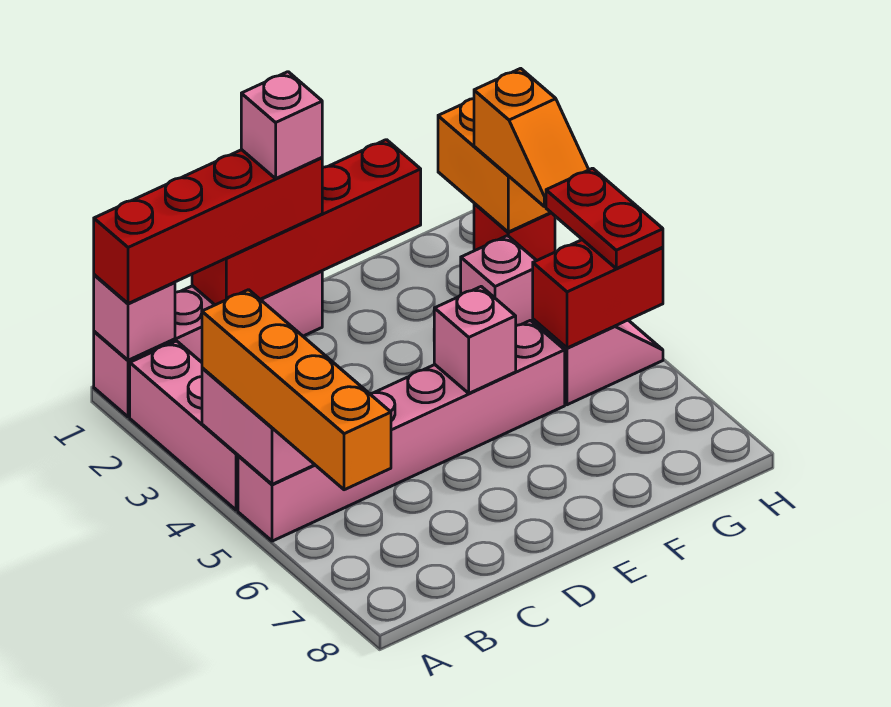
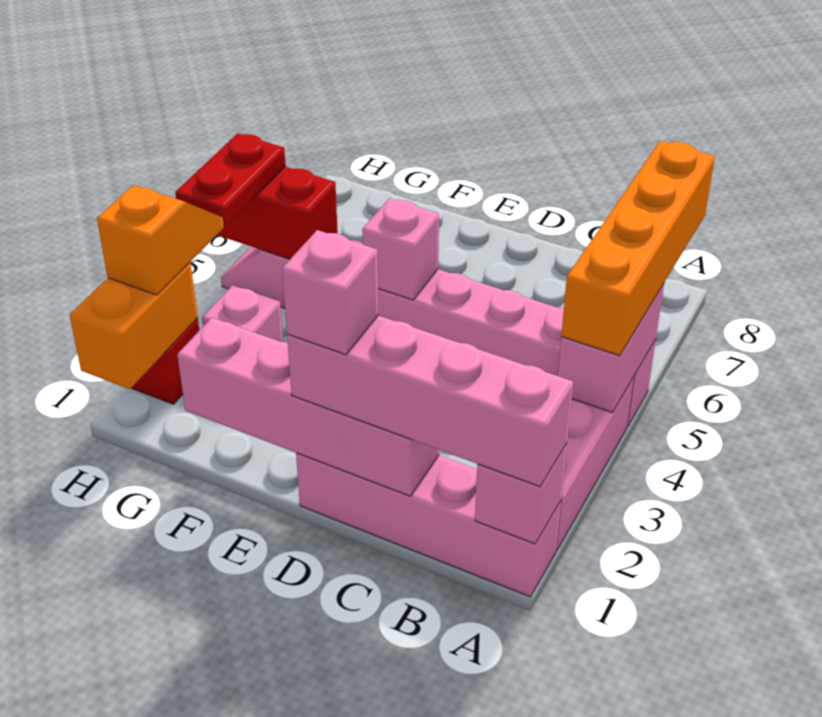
red 1x4 brick [94,150,322,304] -> pink 1x4 brick [287,316,573,487]
red 1x4 brick [192,140,421,305] -> pink 1x4 brick [177,318,439,496]

